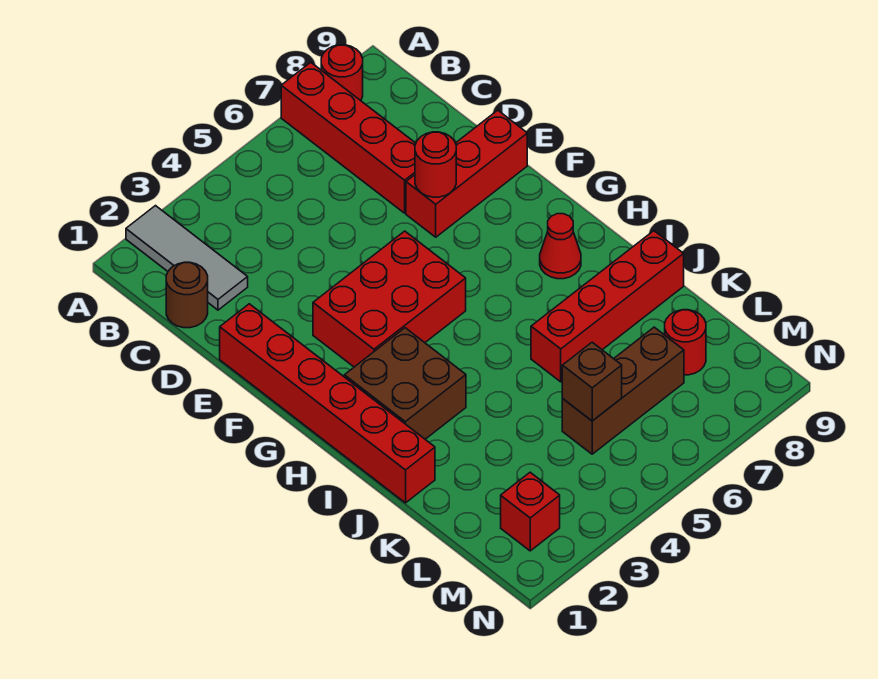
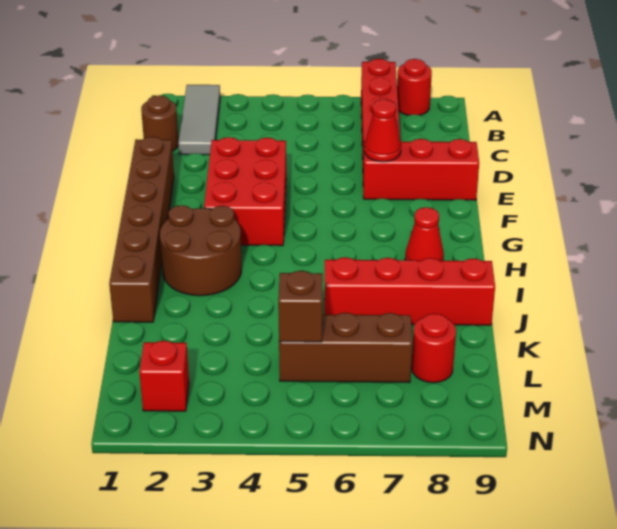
red 1x6 brick [220,304,435,503] -> brown 1x6 brick [109,137,174,322]
red 1x1 round brick [415,132,456,197] -> red 1x1 cone [364,99,401,162]
red 2x3 brick [313,231,466,367] -> red 2x3 brick turned to [204,137,286,246]
brown 2x2 brick [344,328,466,439] -> brown 2x2 round brick [160,205,242,296]

